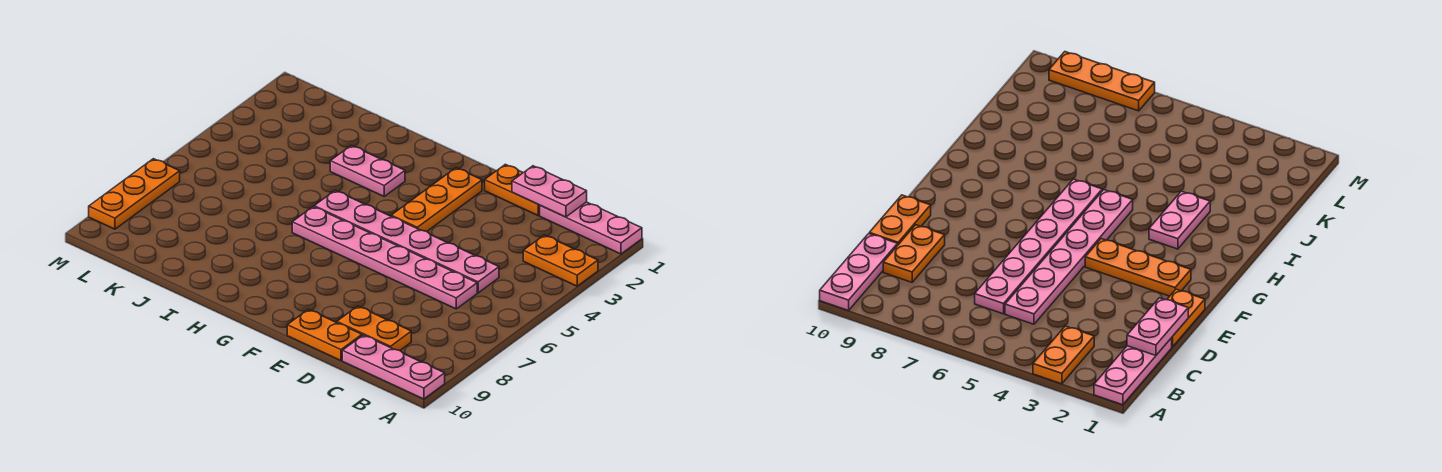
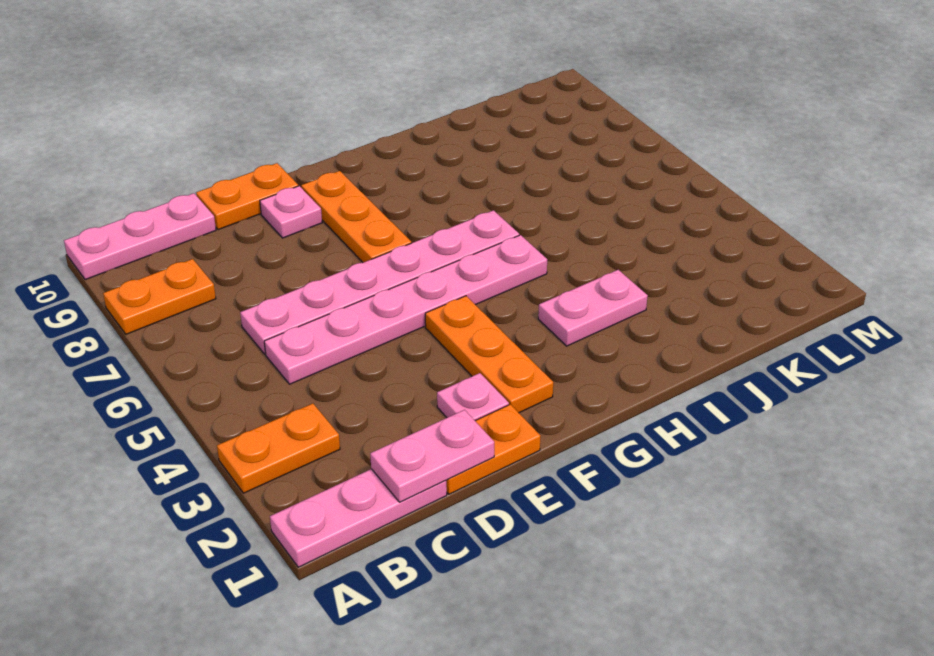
orange 1x2 plate [337,306,411,351] -> orange 1x2 plate moved to [103,259,216,334]
none -> pink 1x1 plate [437,373,509,420]
none -> pink 1x1 plate [260,186,322,238]
orange 1x3 plate [89,159,180,229] -> orange 1x3 plate moved to [301,171,411,263]

